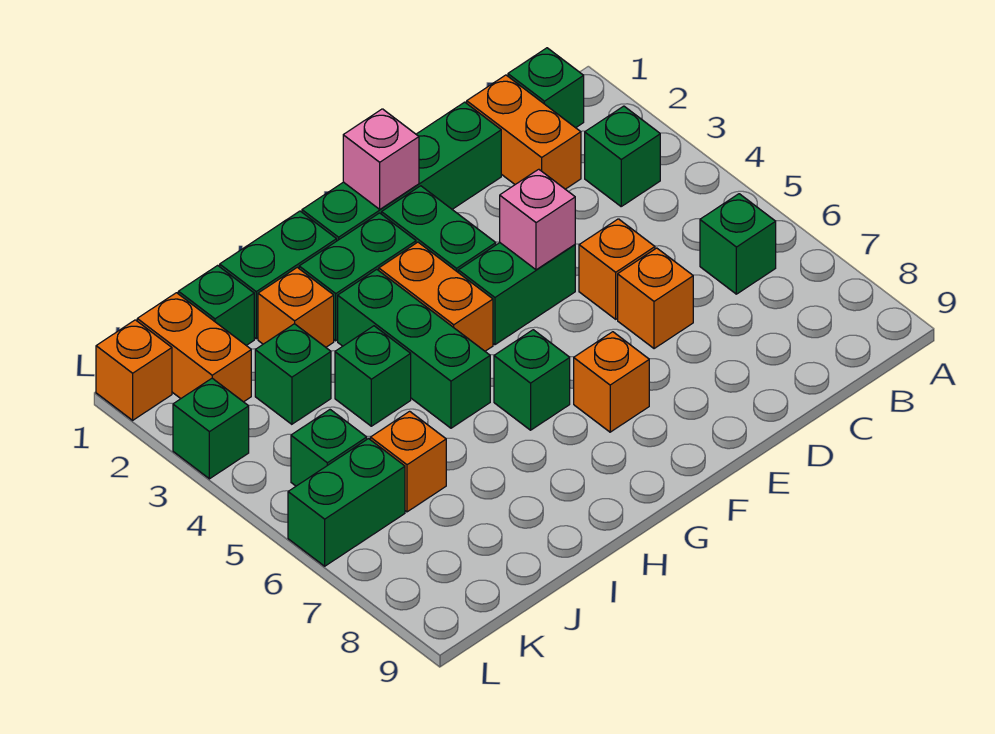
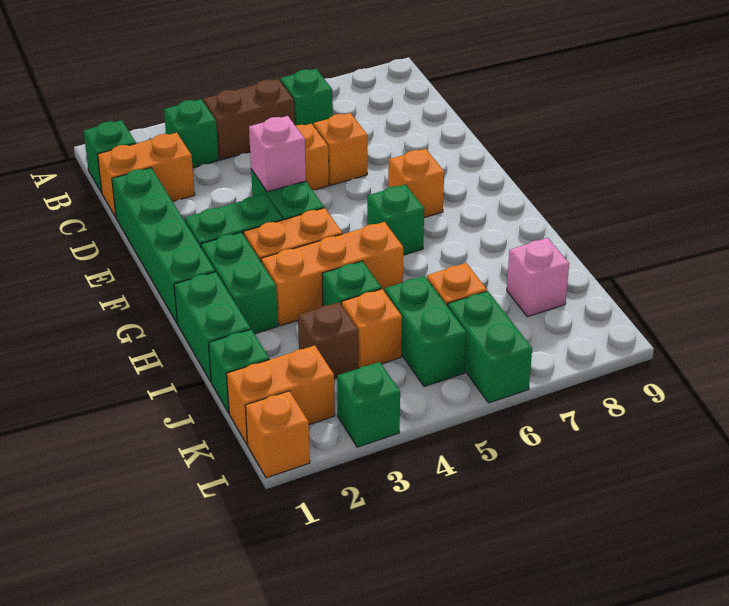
none -> brown 1x2 brick [203,79,295,160]
pink 1x1 brick [343,109,419,209] -> pink 1x1 brick moved to [507,238,569,317]
green 1x3 brick [338,269,490,428] -> orange 1x3 brick [261,222,403,326]
orange 1x1 brick [258,267,334,347] -> orange 1x1 brick moved to [342,289,402,368]
green 1x1 brick [255,324,331,424] -> brown 1x1 brick [298,302,358,379]
green 1x1 brick [291,410,367,486] -> green 1x2 brick [384,276,466,387]

